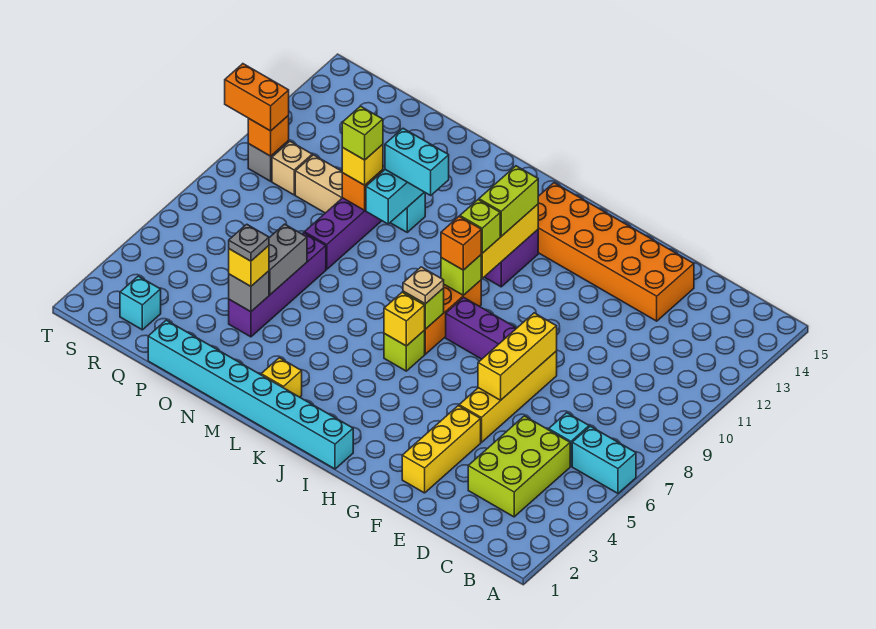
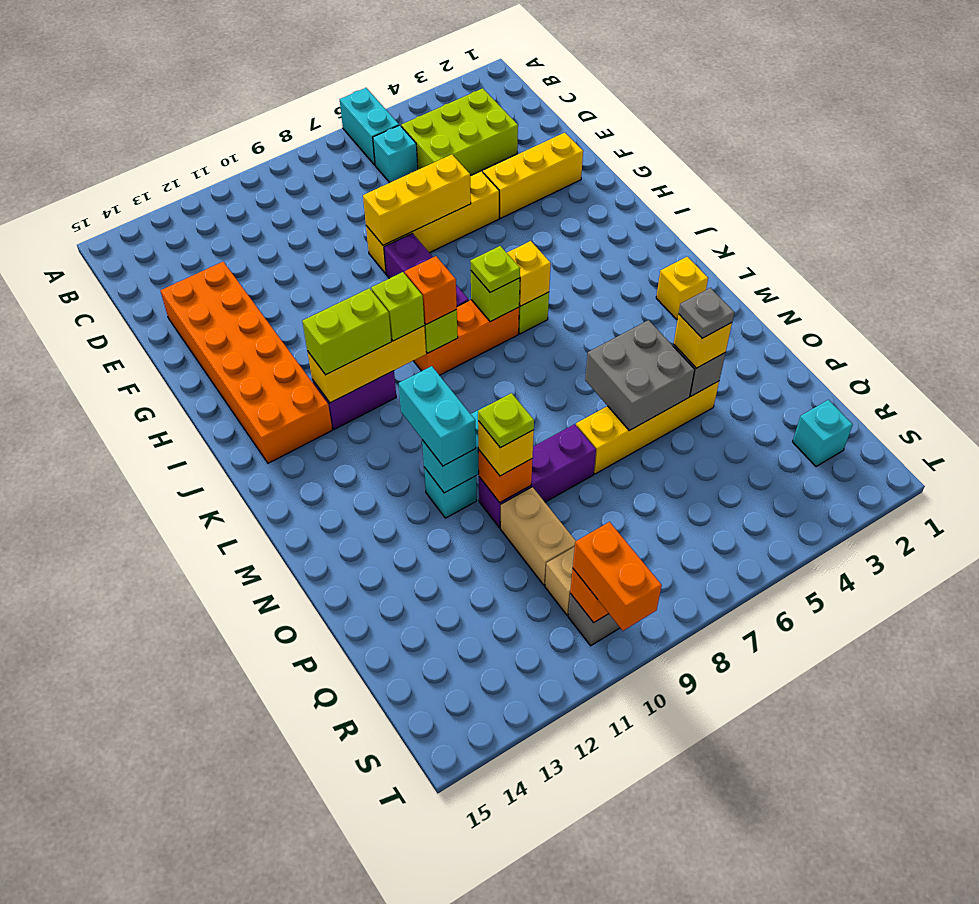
cyan 1x8 brick [148,320,353,469] -> none
tan 1x1 plate [403,267,444,304] -> lime 1x1 plate [470,246,520,293]
purple 1x4 brick [229,233,326,337] -> yellow 1x4 brick [576,381,719,474]
grey 1x2 brick [269,224,307,295] -> grey 2x2 brick [585,320,695,431]
lime 1x1 brick [342,106,383,160] -> lime 1x1 plate [478,393,534,448]

